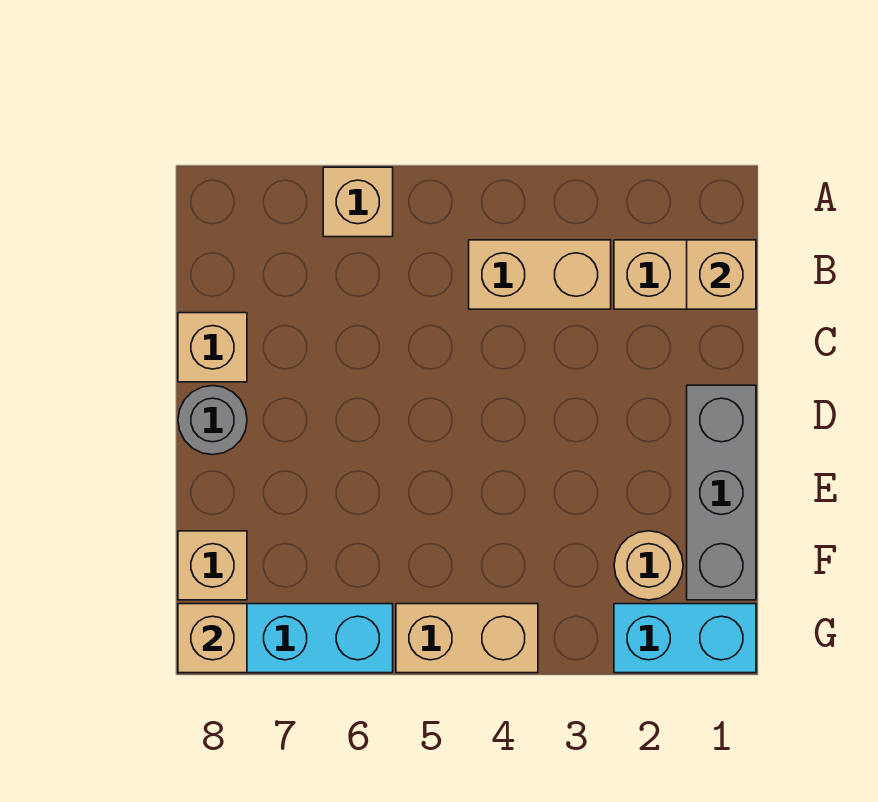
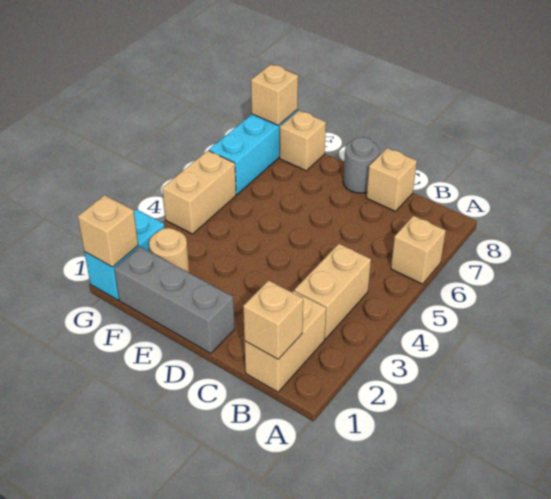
none -> tan 1x1 brick [78,195,138,267]

